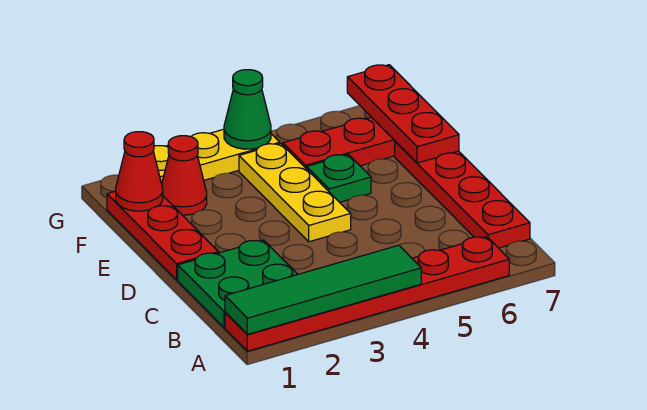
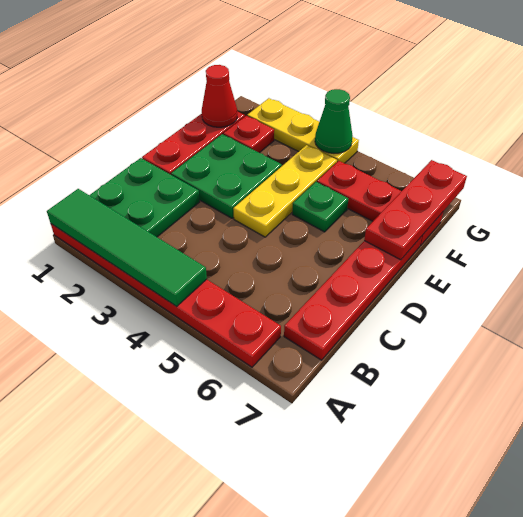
none -> green 2x2 plate [171,134,282,218]
red 1x1 cone [162,136,207,215] -> red 1x1 plate [223,116,274,153]

